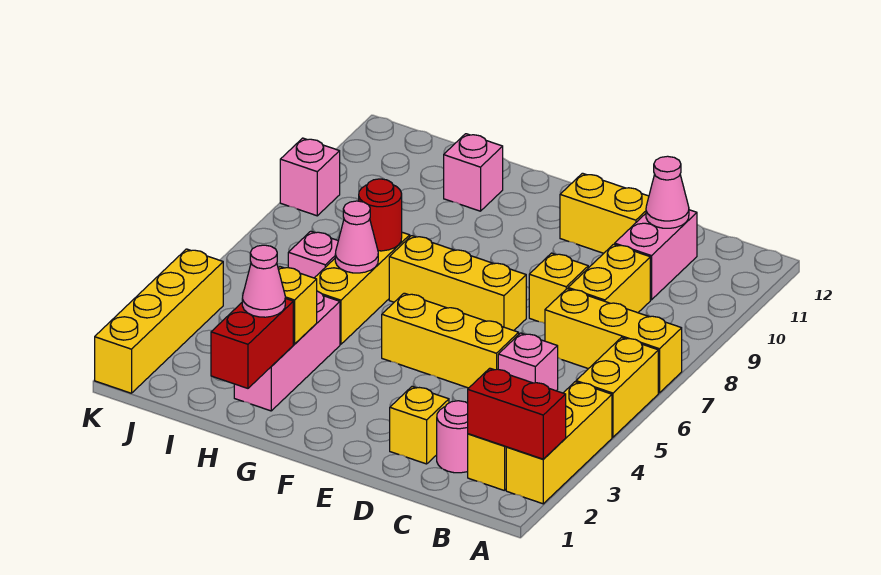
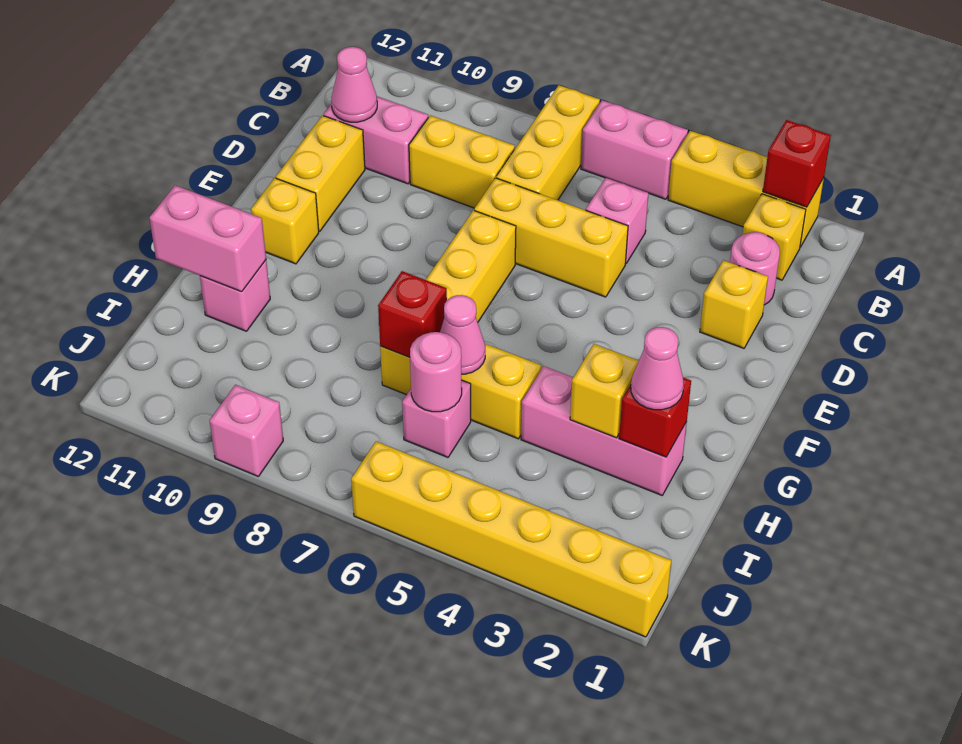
red 1x2 brick [468,368,566,459] -> red 1x1 brick [763,120,831,207]
yellow 1x2 brick [576,337,658,437] -> pink 1x2 brick [581,100,688,199]
yellow 1x3 brick [382,293,519,388] -> yellow 1x3 brick turned to [474,178,628,297]
yellow 1x1 brick [529,253,588,323] -> yellow 1x1 brick moved to [251,178,319,264]
red 1x2 brick [211,298,293,388] -> red 1x1 brick [619,378,691,457]
red 1x1 round brick [359,179,402,251] -> red 1x1 brick [378,271,447,357]
none -> pink 1x2 brick [149,185,266,292]
none -> pink 1x1 round brick [410,332,462,412]
yellow 1x4 brick [95,249,223,393] -> yellow 1x6 brick [351,441,671,637]

